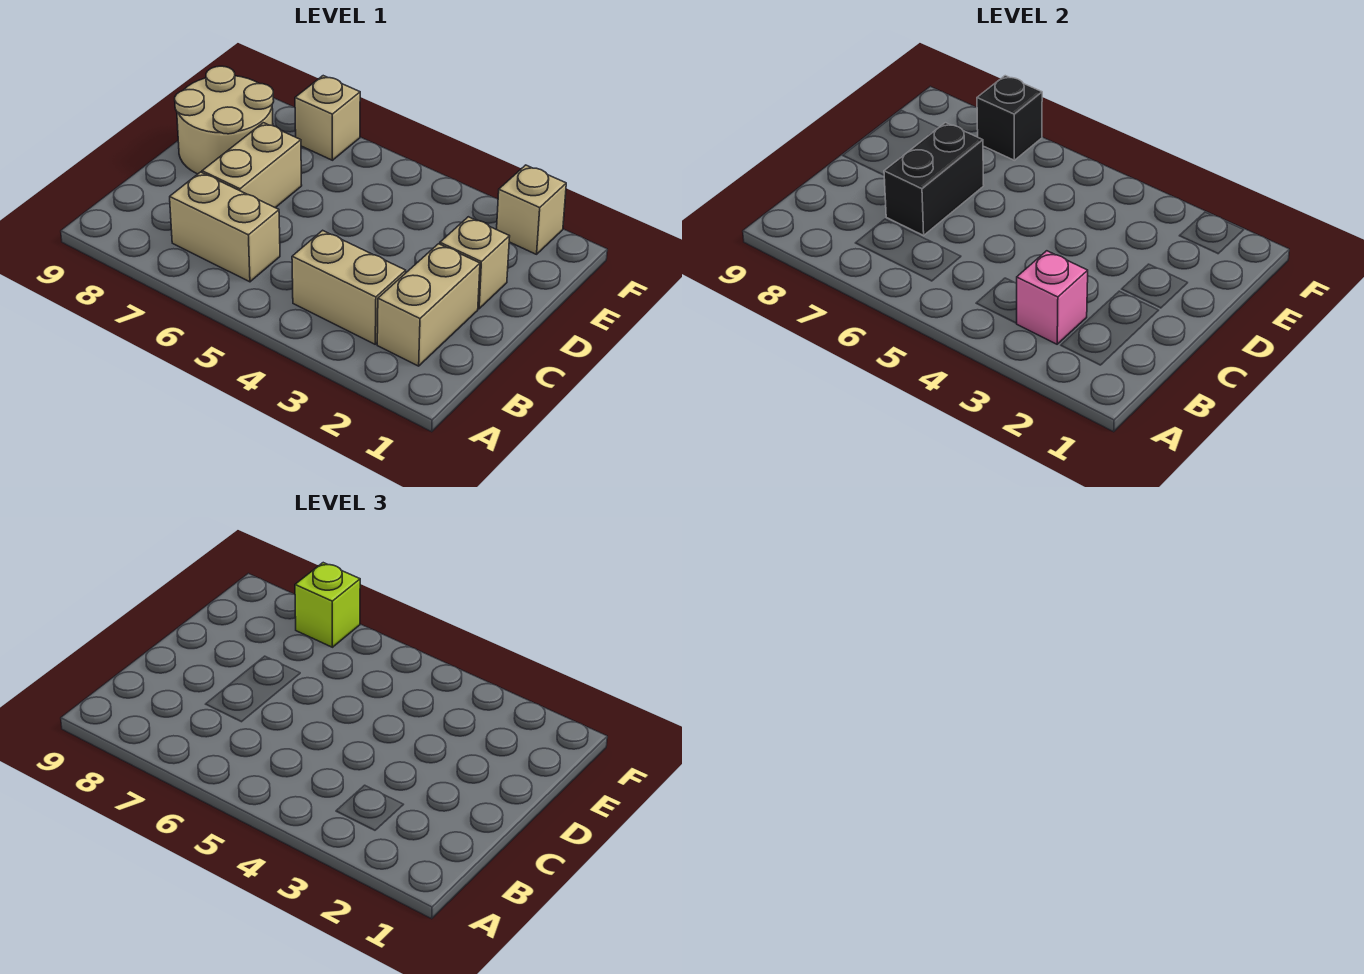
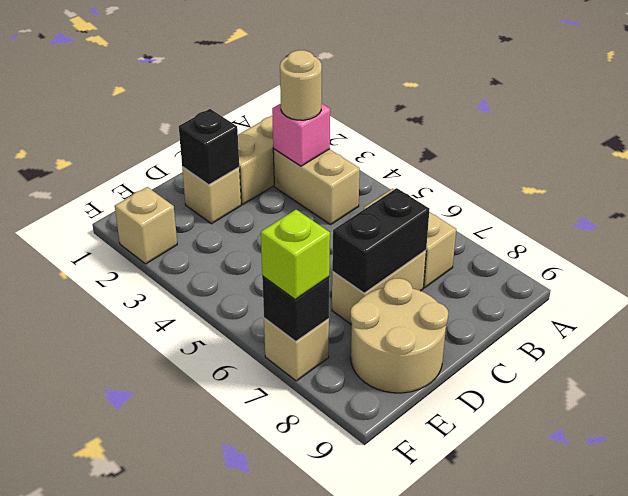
none -> tan 1x1 round brick [280,50,322,120]
none -> black 1x1 brick [179,109,239,185]

